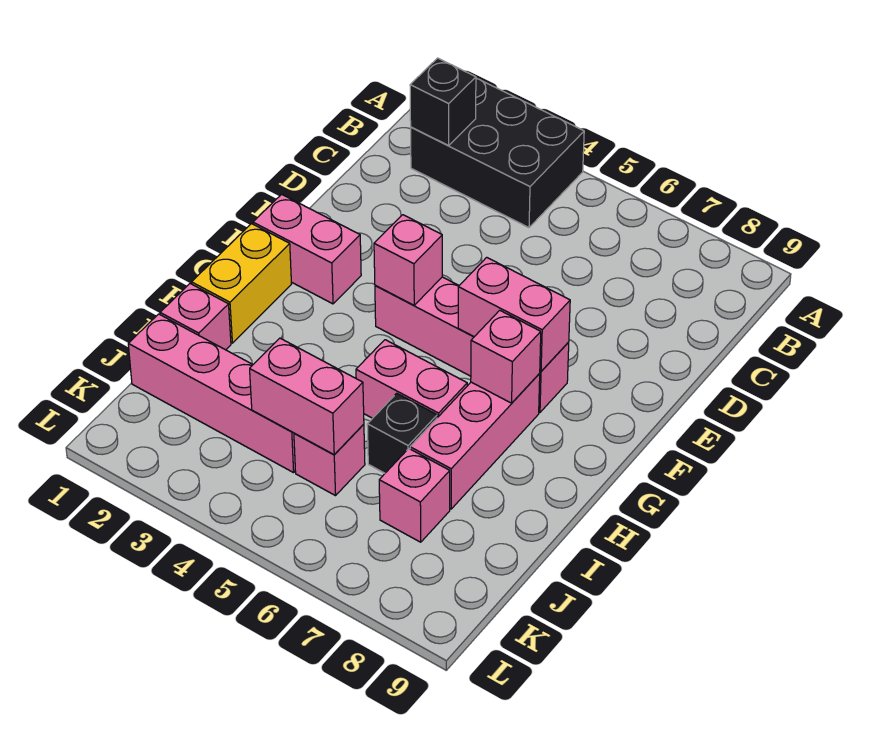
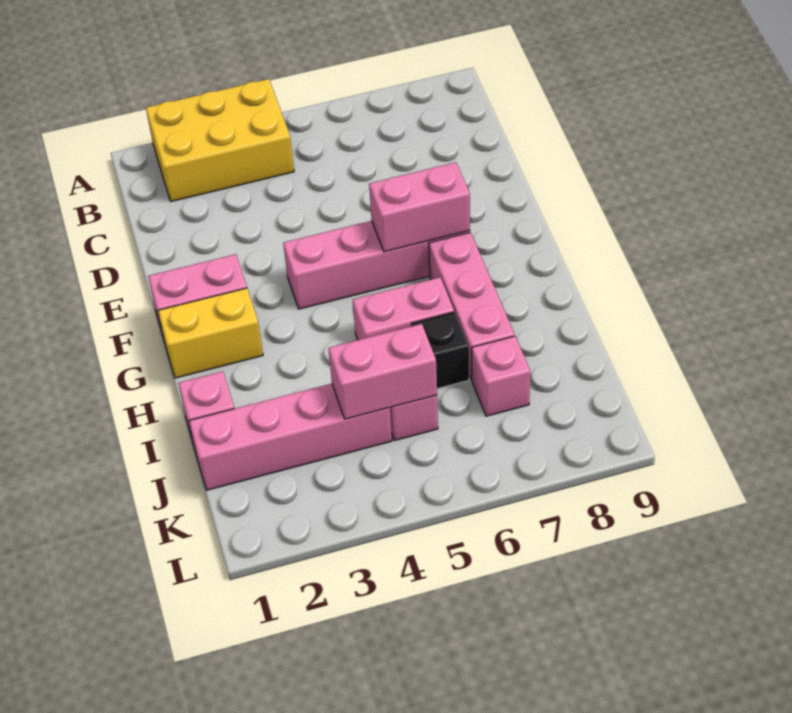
black 2x3 brick [411,78,584,228] -> yellow 2x3 brick [146,79,294,201]
black 1x1 brick [410,58,476,145] -> none
pink 1x1 brick [374,215,442,305] -> none
yellow 1x2 brick [192,224,291,343] -> yellow 1x2 brick turned to [158,288,263,378]
pink 1x1 brick [471,310,541,403] -> none

